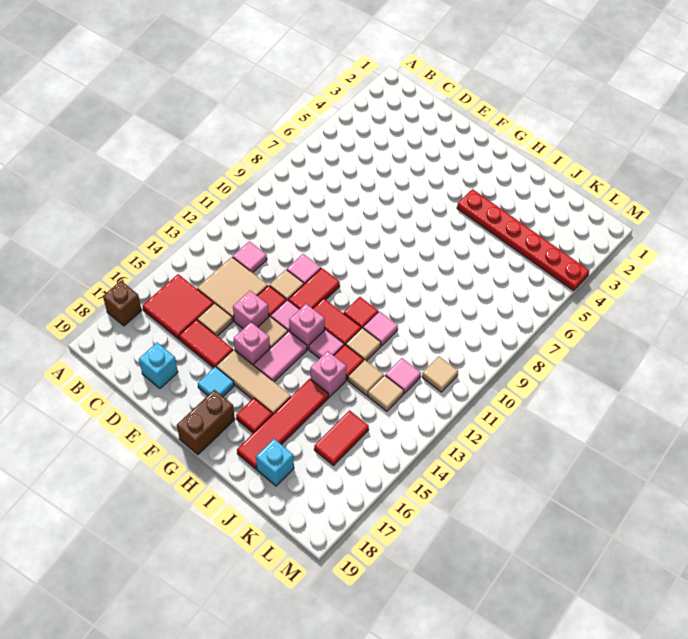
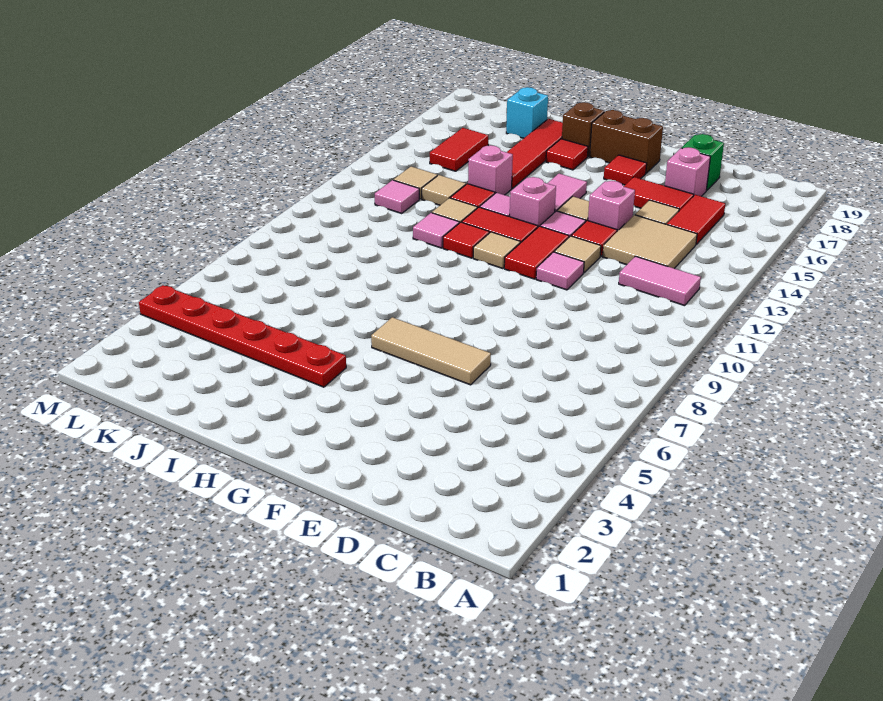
brown 1x1 brick [103,281,142,326] -> brown 1x1 brick moved to [562,102,605,157]
red 2x2 tile [143,274,214,339] -> red 1x2 tile [667,195,725,244]
pink 1x1 tile [233,241,267,273] -> pink 1x2 tile [619,256,701,306]
cyan 1x1 brick [139,343,178,388] -> green 1x1 brick [682,134,724,191]
pink 1x1 brick [234,322,270,365] -> pink 1x1 brick moved to [664,147,710,196]
tan 1x3 tile [216,350,291,414] -> tan 1x3 tile moved to [371,317,491,385]
cyan 1x1 tile [198,367,234,396] -> red 1x1 tile [604,155,647,185]
brown 1x2 brick [177,390,235,455] -> brown 1x2 brick turned to [590,110,663,173]
tan 1x1 tile [422,357,458,392] -> tan 1x1 tile moved to [473,232,520,269]

